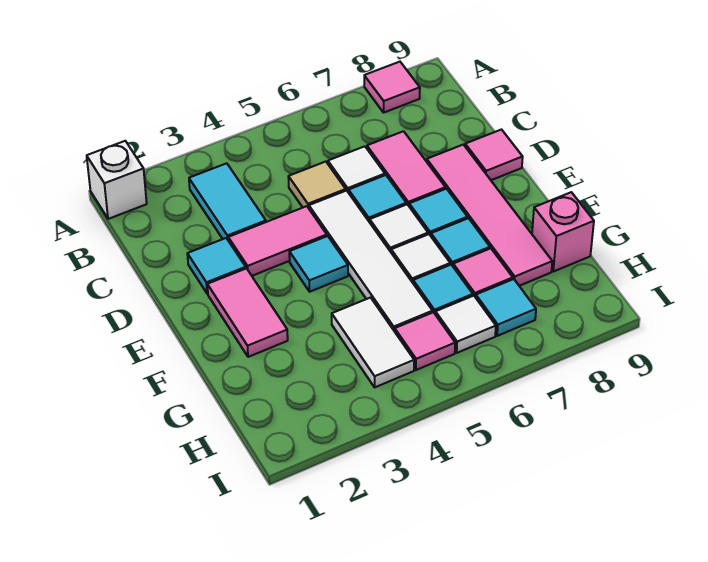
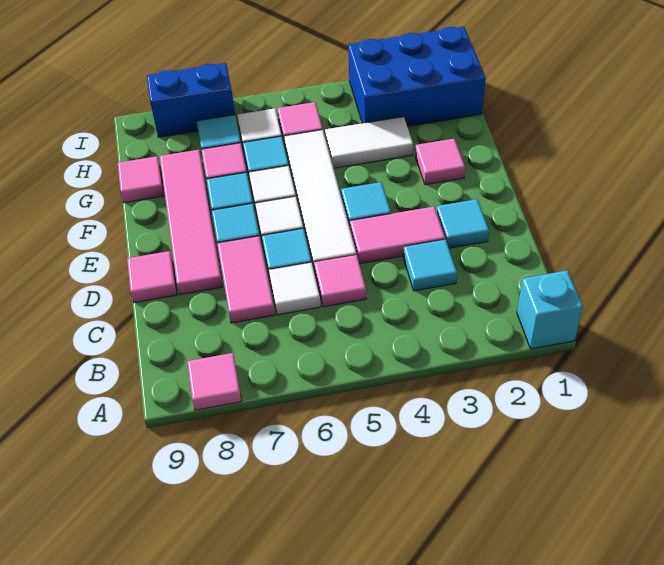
white 1x1 brick [87,141,147,219] -> cyan 1x1 brick [517,271,583,349]
cyan 1x2 tile [189,163,266,239] -> cyan 1x1 tile [403,239,457,291]
tan 1x1 tile [288,162,346,208] -> pink 1x1 tile [314,255,366,307]
pink 1x2 tile [207,268,288,357] -> pink 1x1 tile [415,139,465,185]
white 1x2 tile [332,298,414,387] -> white 1x2 tile turned to [325,117,413,168]
pink 1x1 brick [532,192,594,272] -> pink 1x1 tile [118,156,164,203]
none -> blue 2x3 brick [348,27,486,126]
none -> blue 1x2 brick [147,63,235,137]

